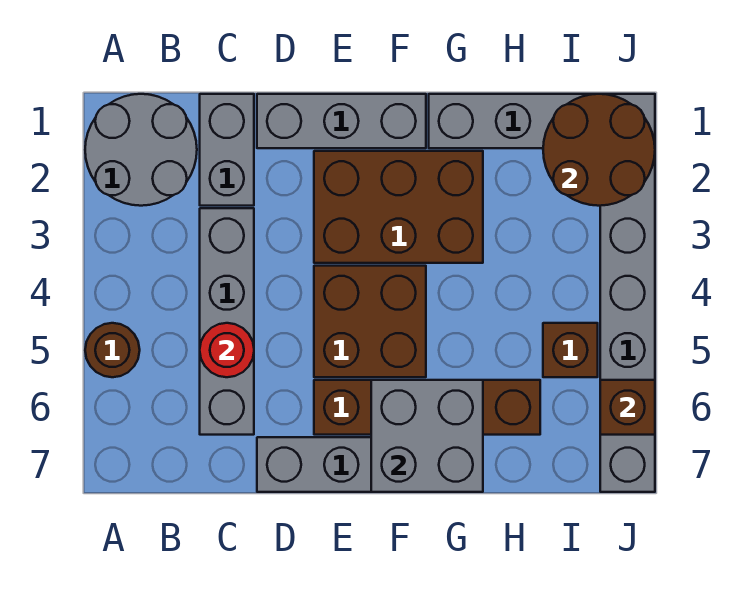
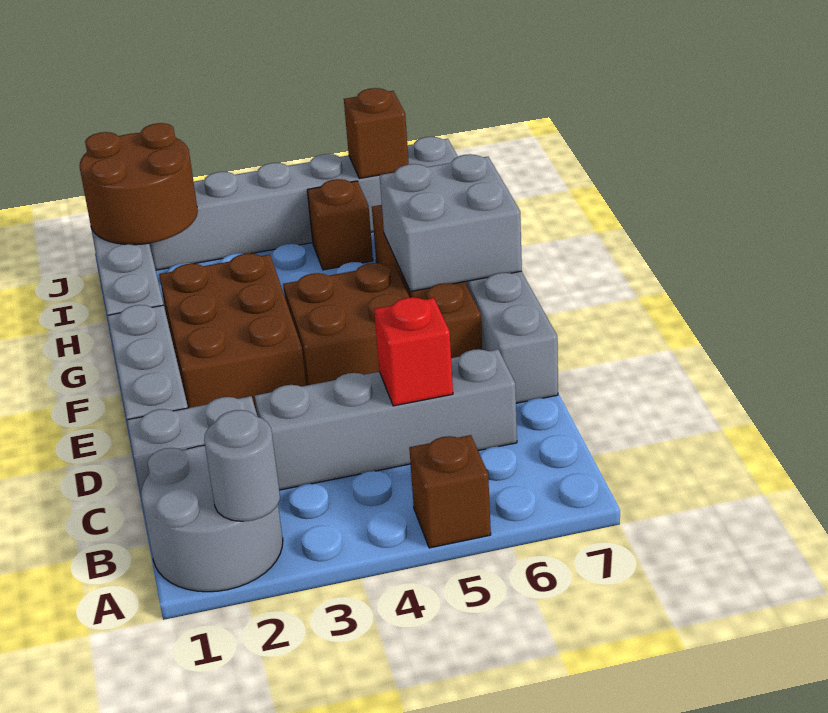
none -> grey 1x1 round brick [204,410,280,521]
brown 1x1 round brick [85,323,140,377] -> brown 1x1 brick [409,435,491,548]
red 1x1 round brick [200,323,254,377] -> red 1x1 brick [374,297,453,406]

